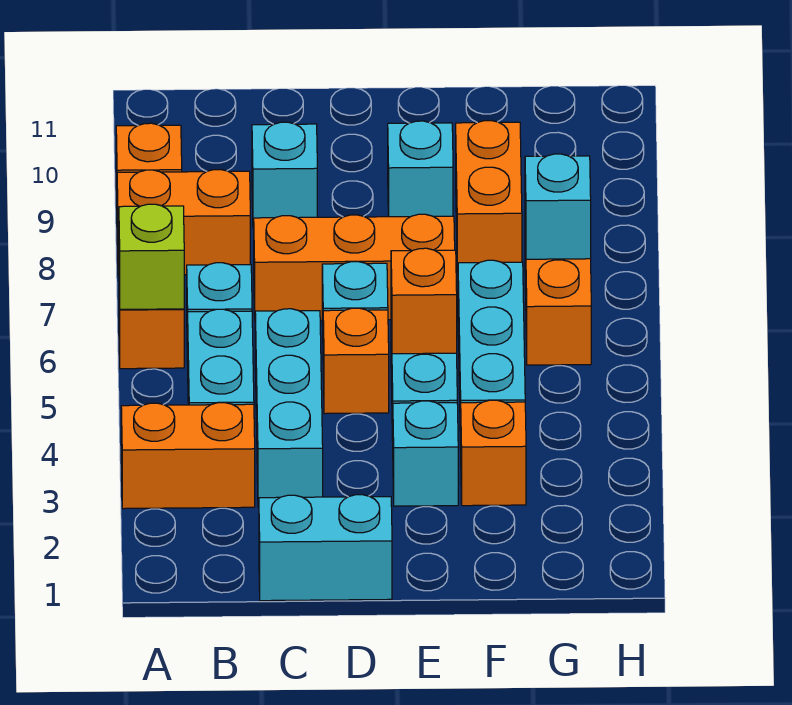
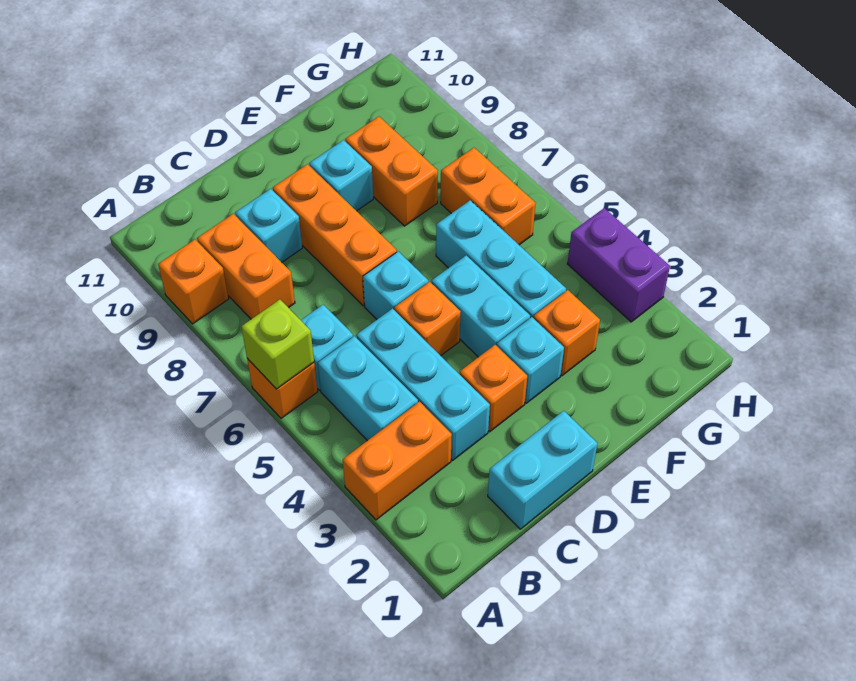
orange 1x2 brick [117,170,250,275] -> orange 1x2 brick turned to [197,214,295,319]
orange 1x3 brick [254,214,455,320] -> orange 1x3 brick turned to [273,164,397,306]
orange 1x1 brick [391,248,457,354] -> orange 1x1 brick moved to [459,345,527,432]
cyan 1x1 brick [525,154,591,259] -> none
none -> purple 1x2 brick [567,208,670,322]

